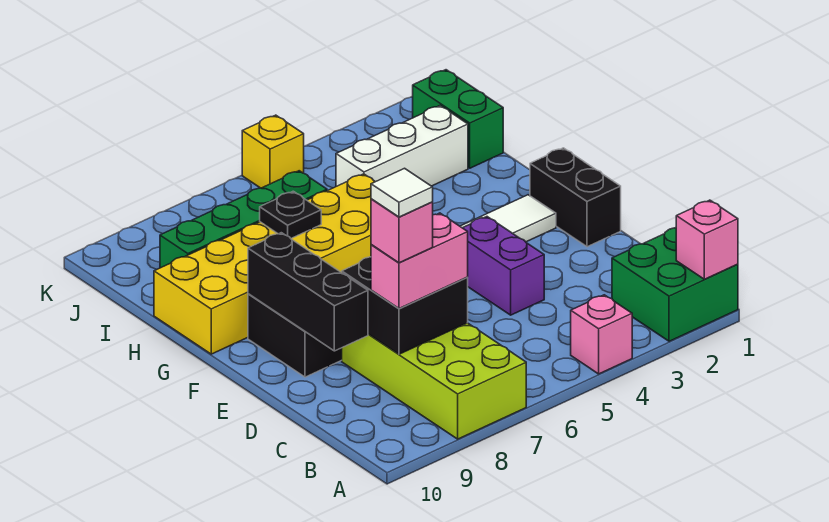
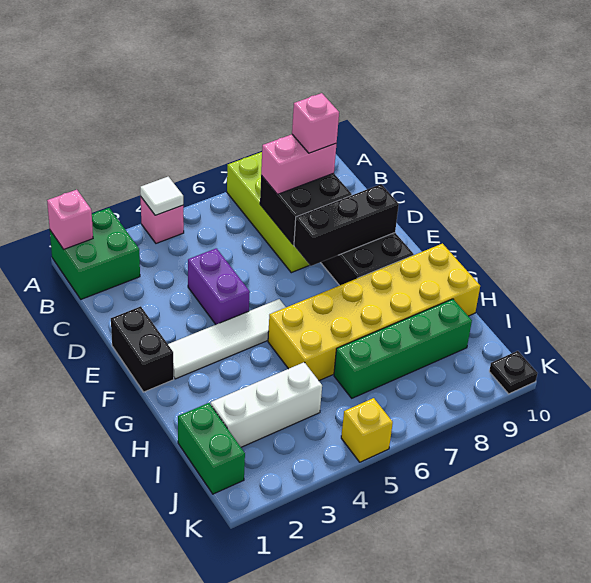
white 1x1 tile [371,168,433,217] -> white 1x1 tile moved to [140,177,183,215]
black 1x3 brick [248,233,368,351] -> black 1x3 brick turned to [294,184,399,266]
black 1x1 plate [260,191,321,238] -> black 1x1 plate moved to [489,351,538,394]

